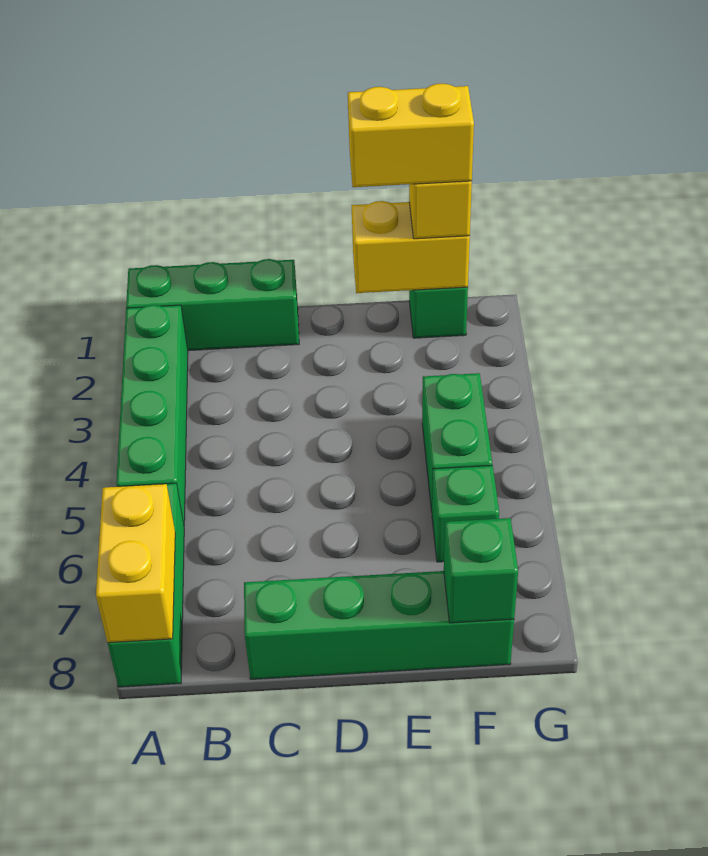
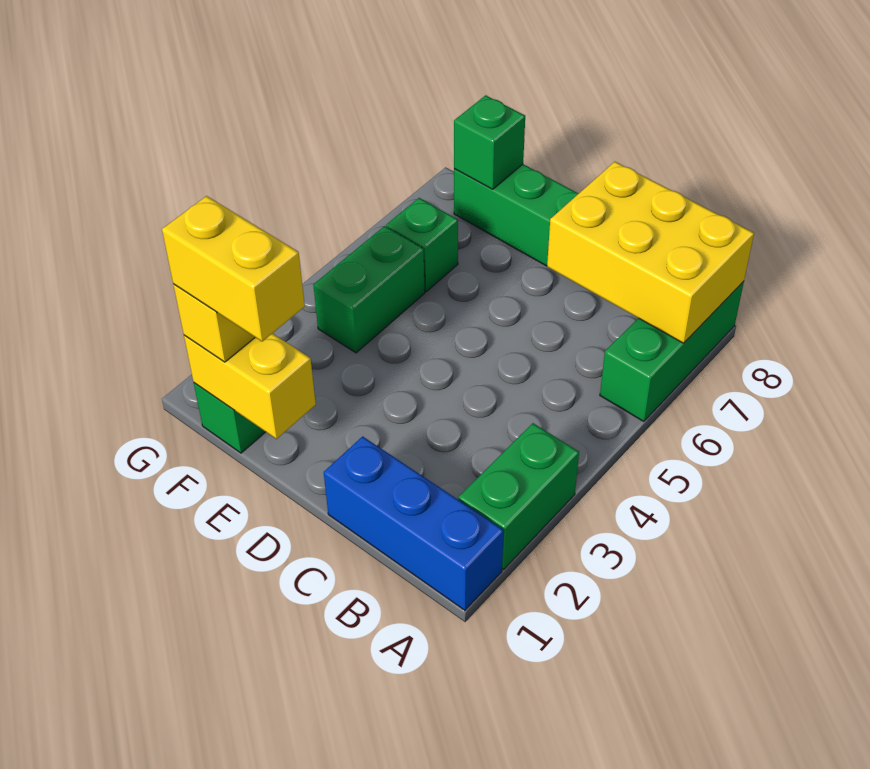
green 1x3 brick [126,259,299,351] -> blue 1x3 brick [324,436,504,610]
green 1x4 brick [116,305,188,524] -> green 1x2 brick [458,423,579,570]
yellow 1x2 brick [96,484,175,643] -> yellow 2x3 brick [547,162,754,343]

